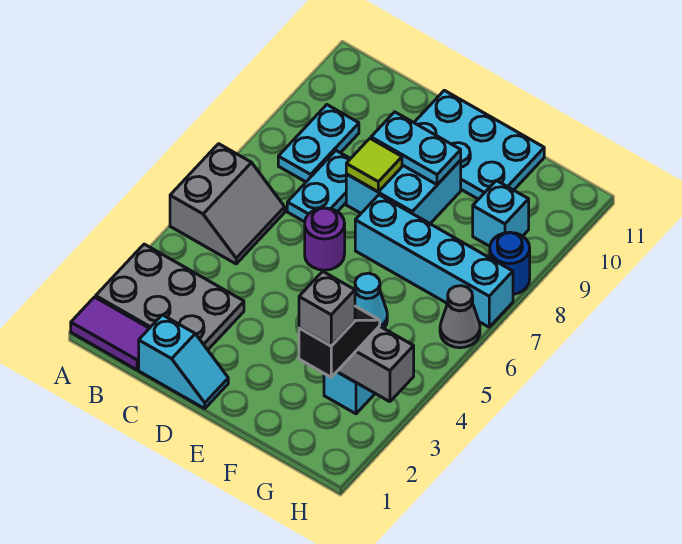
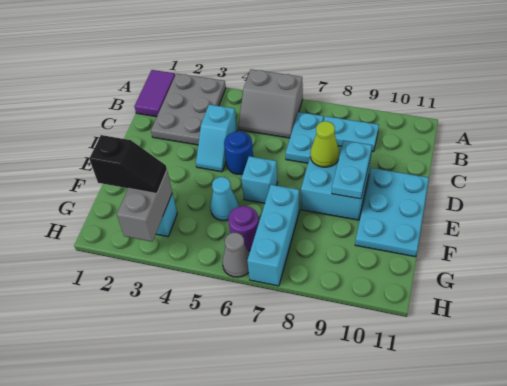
cyan 1x2 slope [139,315,228,408] -> cyan 1x2 slope moved to [196,105,237,172]
cyan 1x2 plate [287,151,350,222] -> cyan 1x2 plate turned to [286,112,324,163]
purple 1x1 round brick [305,208,345,270] -> purple 1x1 round brick moved to [228,206,259,251]
lime 1x1 tile [346,139,402,192] -> lime 1x1 cone [310,121,339,167]
cyan 1x4 brick [355,195,513,327] -> cyan 1x3 brick [247,185,300,286]
grey 1x1 brick [299,271,355,346] -> none
cyan 1x1 brick [473,180,529,246] -> cyan 1x1 brick moved to [241,156,278,203]
blue 1x1 round brick [490,232,530,294] -> blue 1x1 round brick moved to [224,131,253,175]

